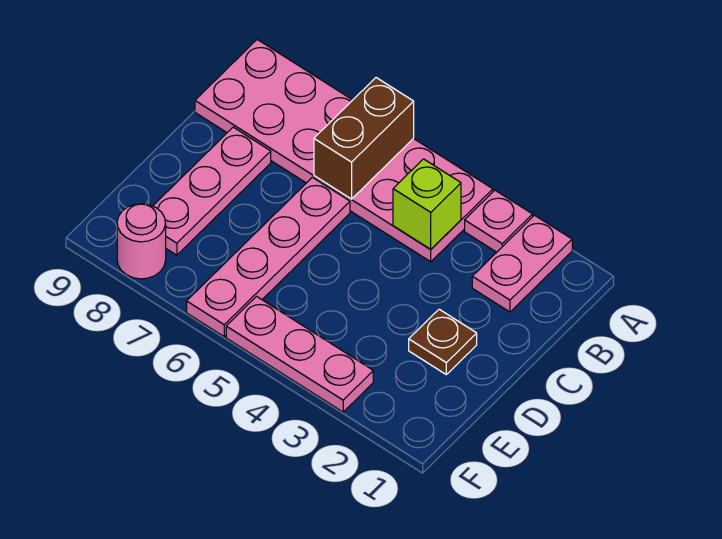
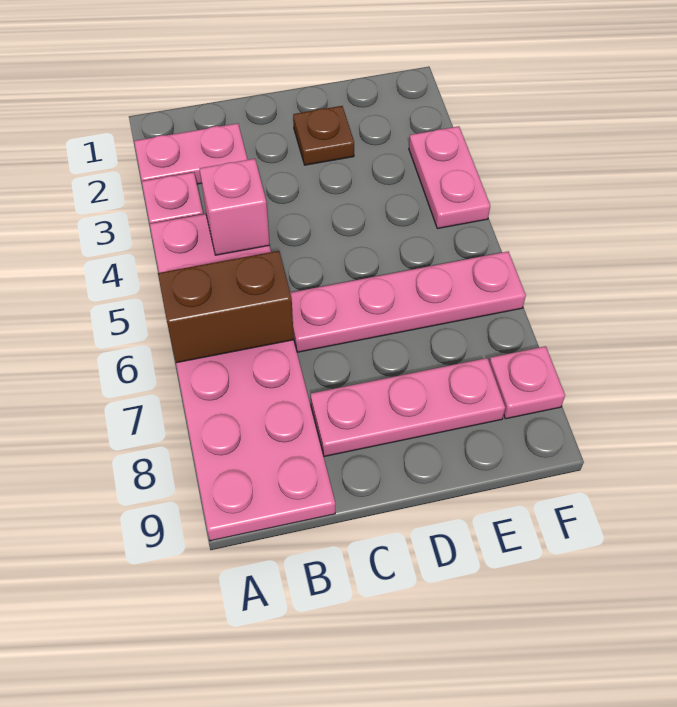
lime 1x1 brick [393,159,461,249] -> pink 1x1 brick [199,159,270,255]
pink 1x3 plate [226,296,373,412] -> pink 1x2 plate [409,126,490,229]
pink 1x1 round brick [117,204,166,279] -> pink 1x1 plate [489,346,565,419]

